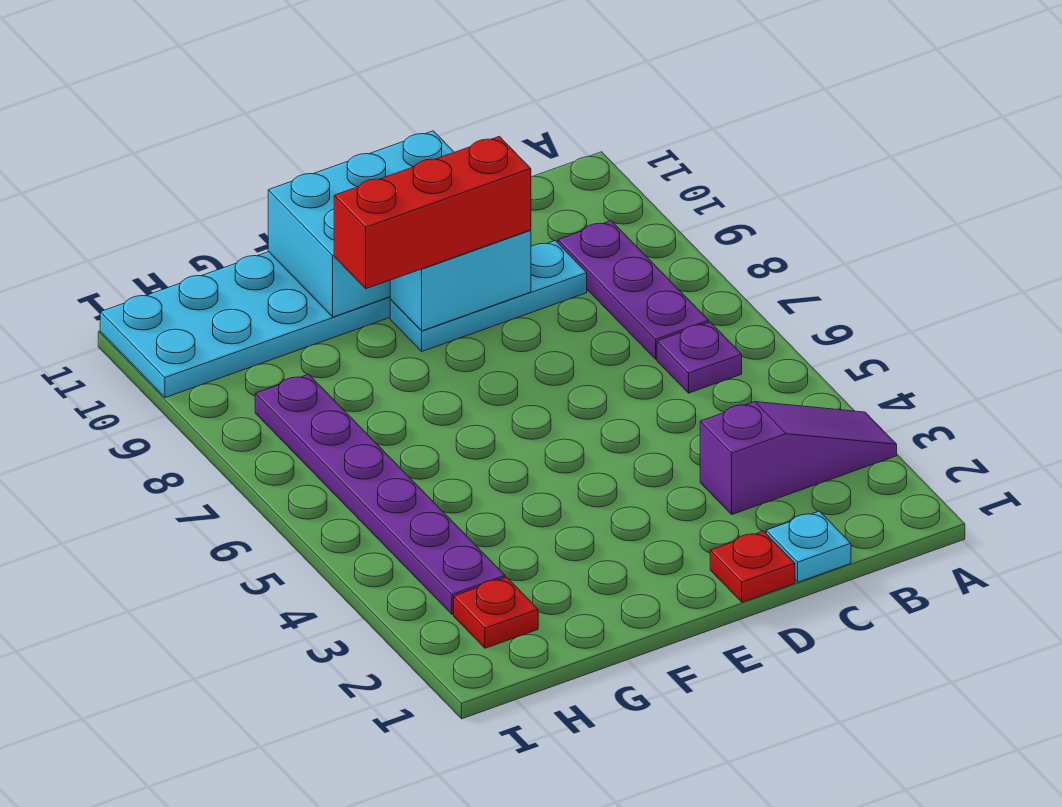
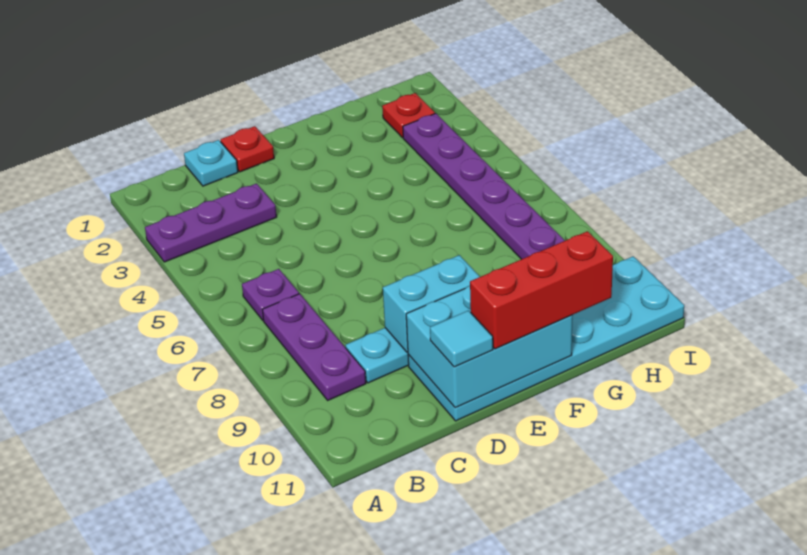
purple 1x3 slope [700,402,897,514] -> purple 1x3 plate [145,184,277,262]
red 1x3 brick [334,136,531,289] -> red 1x3 brick moved to [470,231,613,349]
none -> cyan 1x1 tile [430,311,493,367]

